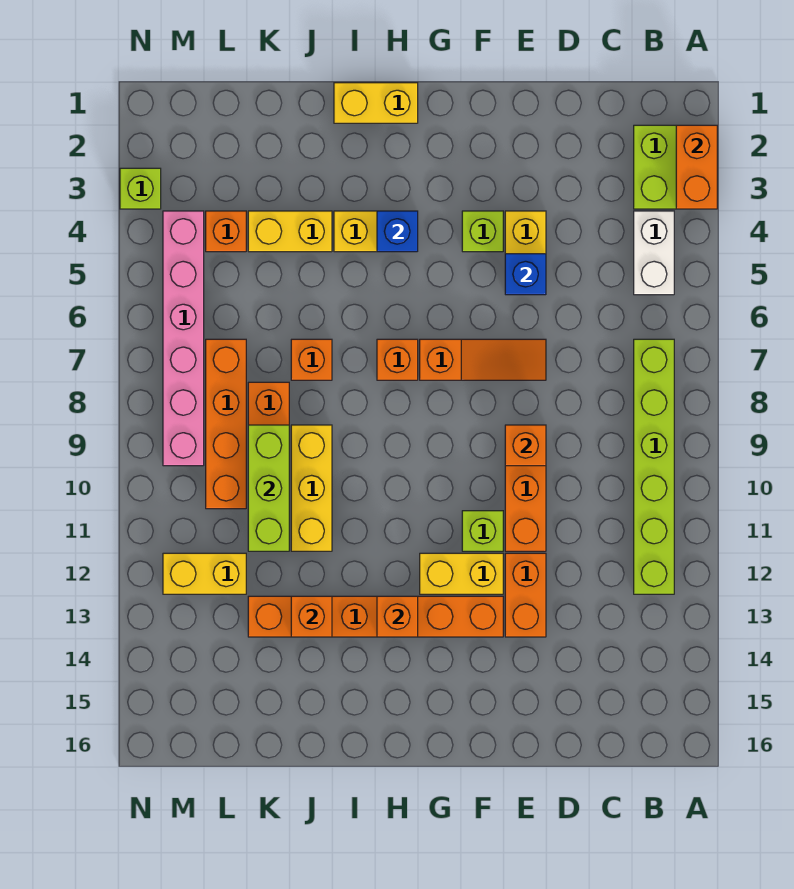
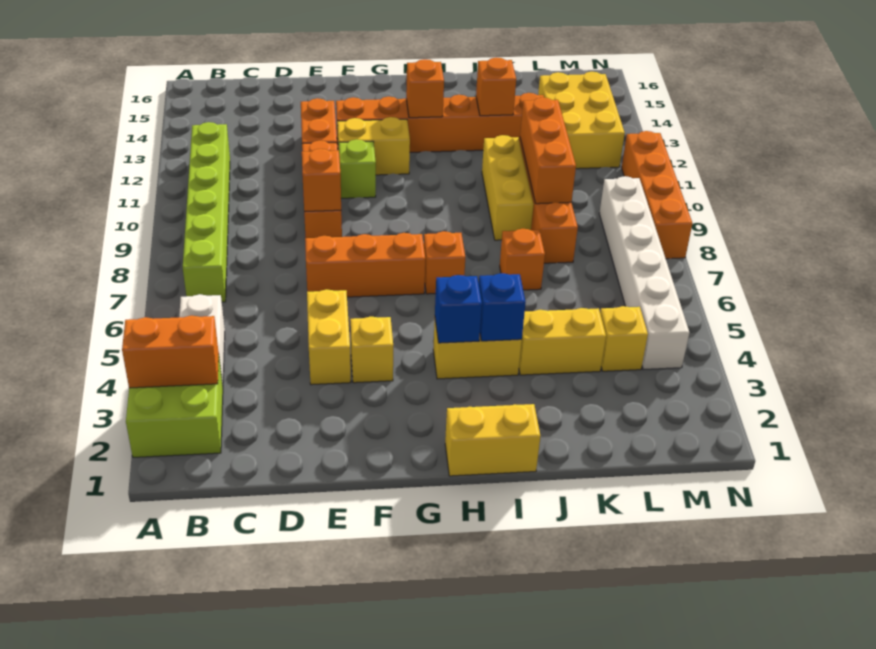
orange 1x2 brick [676,125,717,209] -> orange 1x2 brick turned to [122,315,219,388]
blue 1x1 brick [505,254,546,295] -> blue 1x1 brick moved to [479,273,526,341]
orange 1x3 slope [420,339,546,380] -> orange 1x3 brick [305,233,425,297]
lime 1x1 brick [462,211,503,252] -> yellow 1x1 brick [350,317,393,383]
lime 1x3 brick [248,425,289,551] -> orange 1x3 brick [520,97,576,204]
orange 1x1 brick [206,211,246,252] -> yellow 1x1 brick [600,306,648,371]
orange 1x4 brick [206,339,246,509] -> orange 1x4 brick moved to [622,131,693,259]
yellow 1x2 brick [163,553,246,594] -> yellow 2x3 brick [538,72,625,169]
pink 1x6 brick [163,211,204,466] -> white 1x6 brick [599,176,690,370]
lime 1x1 brick [120,168,161,209] -> none

